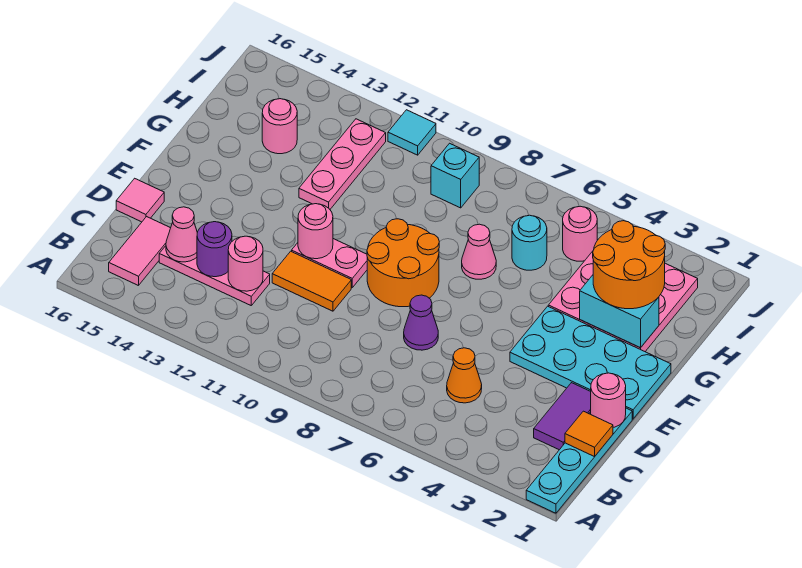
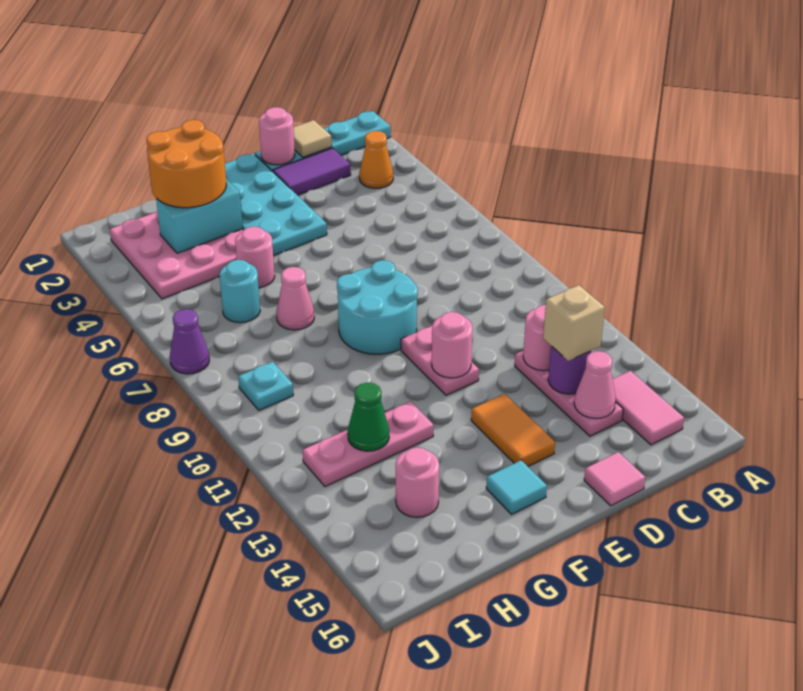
pink 1x2 tile [109,217,170,286] -> pink 1x2 tile turned to [613,371,684,445]
orange 1x1 tile [565,411,613,457] -> tan 1x1 tile [294,120,332,157]
orange 1x1 cone [447,348,482,403] -> orange 1x1 cone moved to [359,131,393,188]
none -> tan 1x1 brick [543,285,605,361]
purple 1x1 cone [404,295,438,350] -> purple 1x1 cone moved to [170,309,209,374]
orange 1x2 tile [272,251,351,311] -> orange 1x2 tile moved to [471,394,555,466]
orange 2x2 round brick [367,219,439,307] -> cyan 2x2 round brick [337,260,418,354]
cyan 1x2 brick [580,275,659,348] -> cyan 1x2 brick turned to [156,179,243,253]
none -> green 1x1 cone [348,383,389,451]
pink 1x1 round brick [563,206,597,261] -> pink 1x1 round brick moved to [235,226,275,288]
cyan 1x1 brick [431,143,479,208] -> cyan 1x1 plate [238,362,293,410]
cyan 1x1 tile [388,110,436,155] -> cyan 1x1 tile moved to [486,460,547,514]

